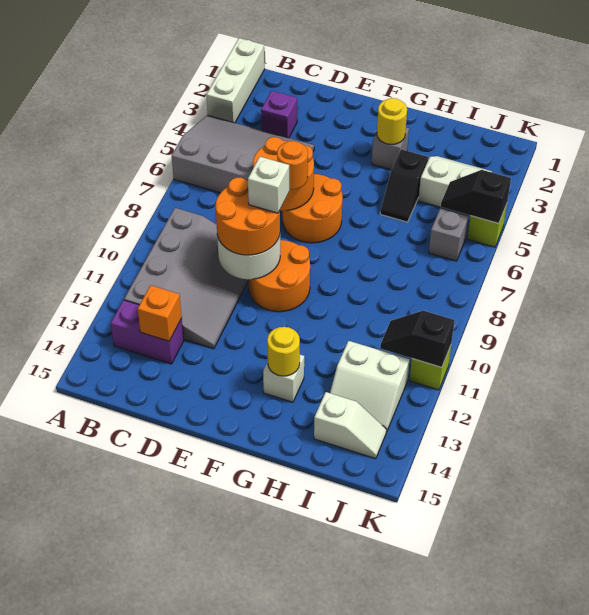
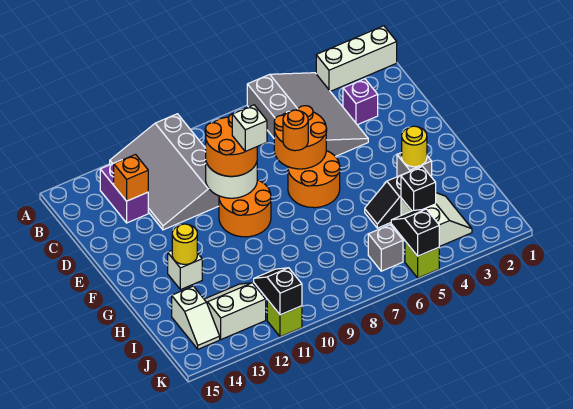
grey 3x4 slope [124,208,249,349] -> grey 3x4 slope turned to [110,114,219,230]
none -> black 1x1 brick [401,167,436,211]
white 2x2 slope [330,341,410,432] -> white 2x2 slope turned to [204,283,266,339]

